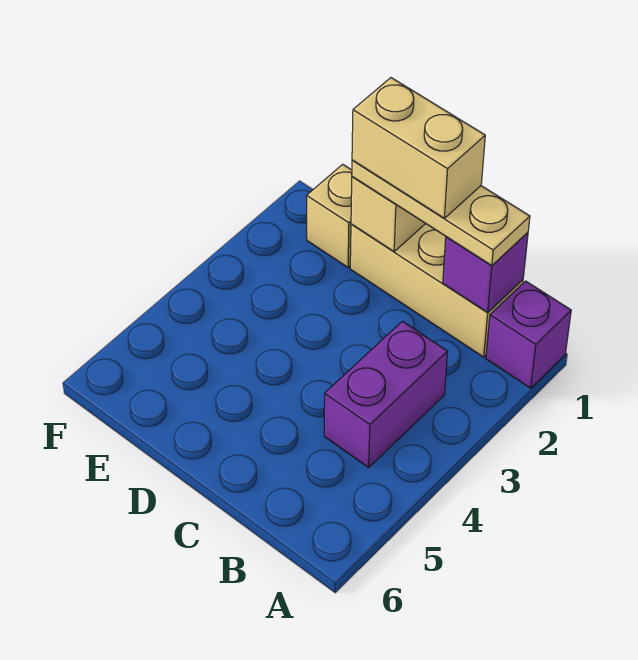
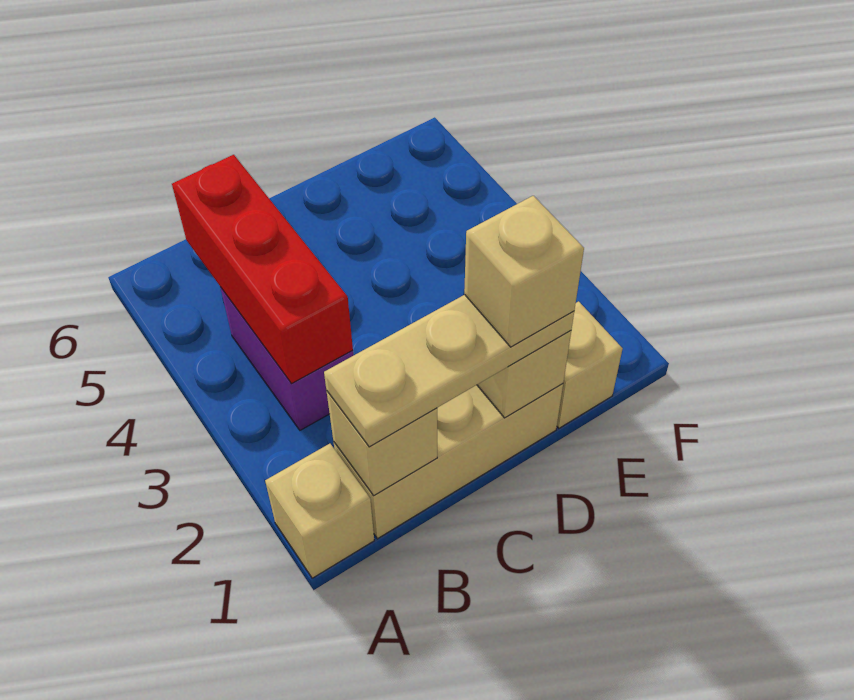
purple 1x1 brick [486,281,571,388] -> tan 1x1 brick [265,444,374,578]
purple 1x1 brick [443,233,528,312] -> tan 1x1 brick [327,392,437,496]
none -> red 1x3 brick [172,155,353,384]
tan 1x2 brick [352,78,485,218] -> tan 1x1 brick [464,196,584,347]

